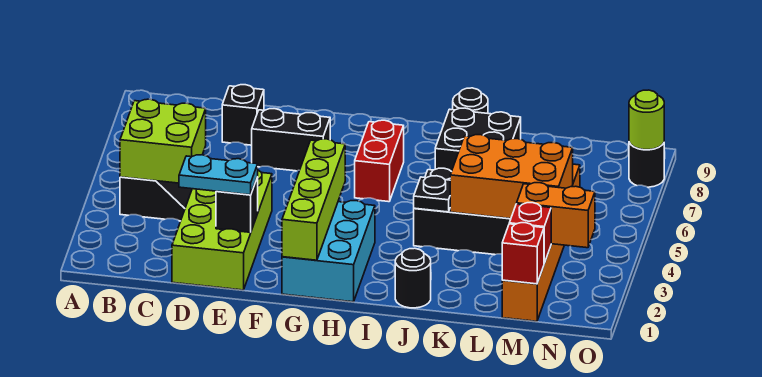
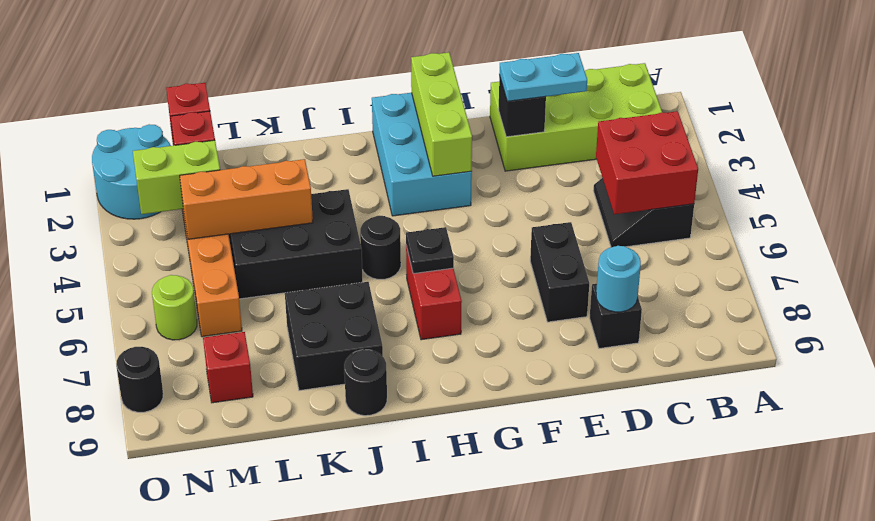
lime 2x2 brick [120,99,206,183] -> red 2x2 brick [596,111,698,214]
lime 2x4 brick [172,170,272,290] -> lime 2x4 brick turned to [490,63,662,171]
none -> cyan 1x1 round brick [596,246,641,312]
black 1x2 brick [252,109,330,171] -> black 1x2 brick turned to [530,222,589,322]
lime 1x4 brick [282,139,345,260] -> lime 1x3 brick [411,52,472,176]
black 1x1 round brick [395,248,431,308] -> black 1x1 round brick moved to [360,216,401,279]
black 1x1 plate [414,176,450,212] -> black 1x1 plate moved to [406,227,454,274]
orange 2x3 brick [450,135,573,219] -> orange 1x3 brick [180,159,313,239]
orange 1x2 brick [517,183,595,248] -> lime 1x2 brick [133,140,220,214]
none -> red 1x1 brick [203,332,253,403]
none -> cyan 2x2 round brick [92,124,171,219]
lime 1x1 round brick [629,90,664,150] -> lime 1x1 round brick moved to [152,275,197,340]

